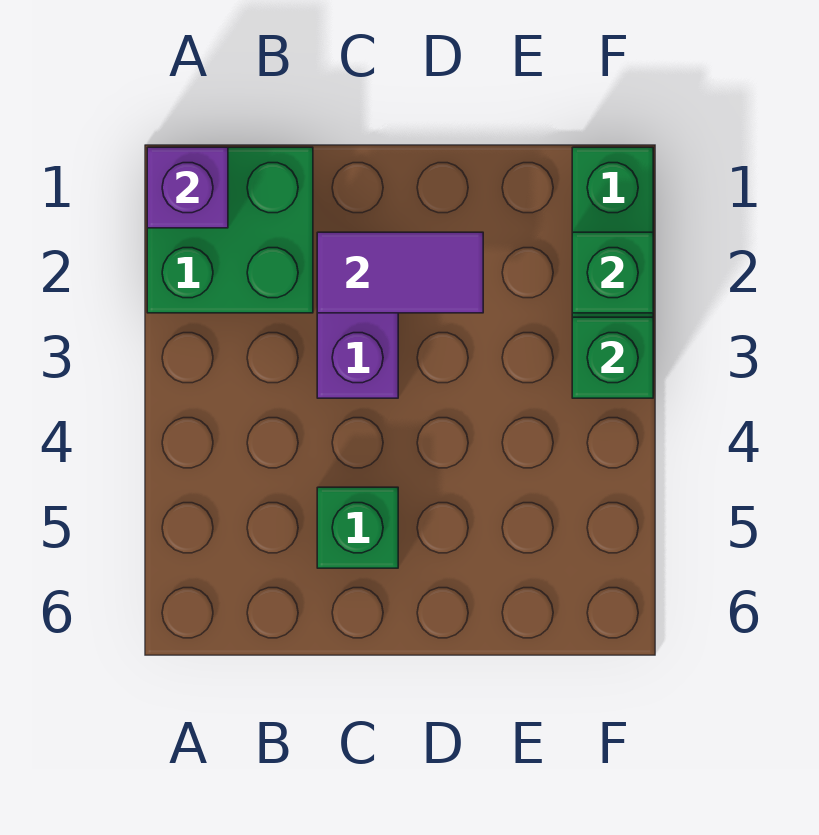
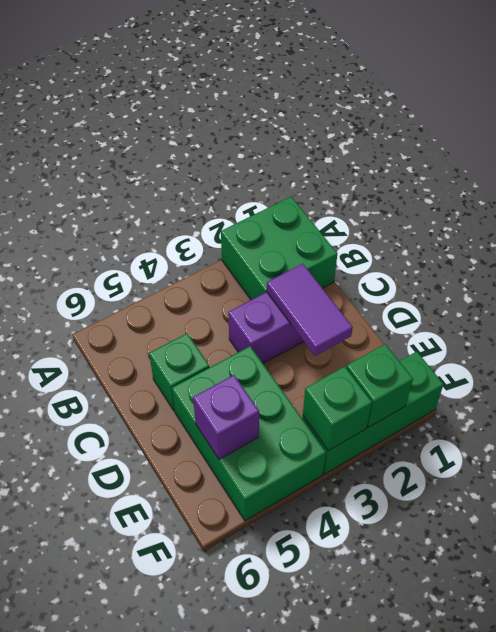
purple 1x1 brick [147,147,228,228] -> purple 1x1 brick moved to [193,375,259,459]
none -> green 2x3 brick [172,346,326,521]

